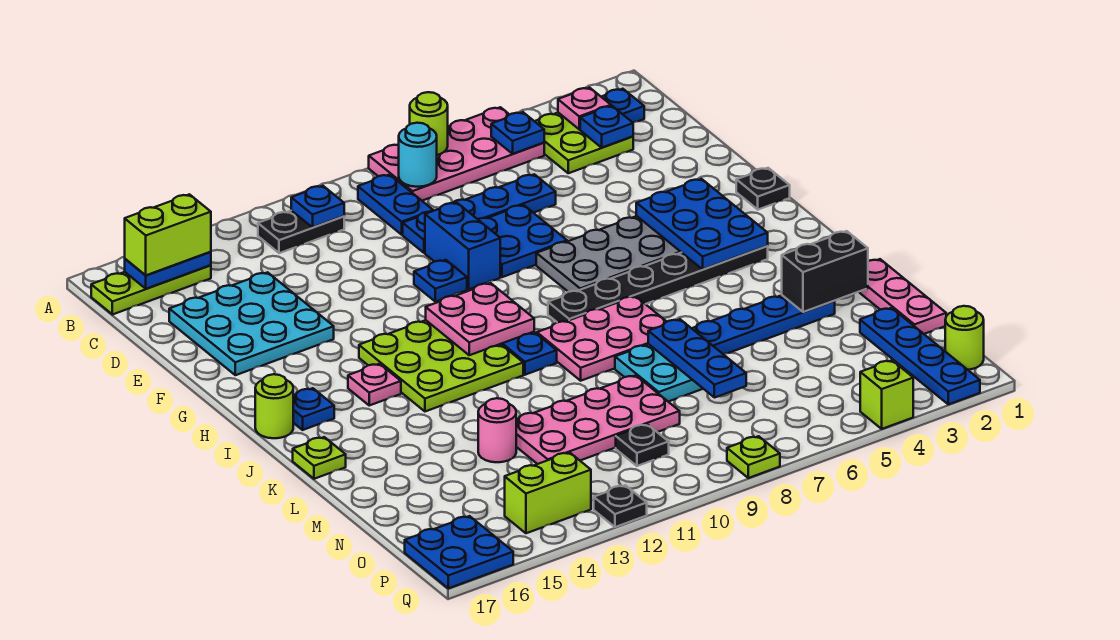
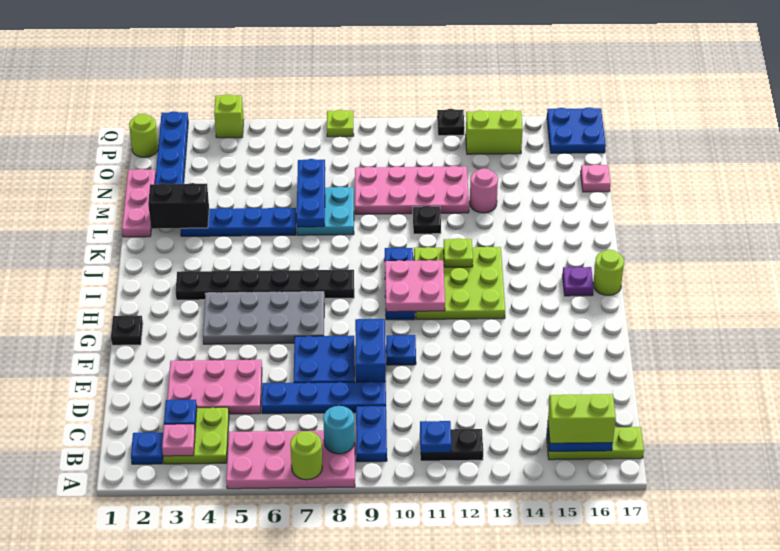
blue 1x1 plate [491,112,544,154] -> none
cyan 3x3 plate [169,272,334,375] -> none
blue 2x3 plate [636,179,768,269] -> none
pink 1x1 plate [348,364,401,405] -> pink 1x1 plate moved to [581,164,610,192]
blue 1x1 plate [293,388,334,430] -> purple 1x1 plate [562,267,594,296]
pink 2x3 plate [537,296,667,381] -> pink 2x3 plate moved to [167,360,262,414]
lime 1x1 plate [293,437,346,479] -> lime 1x1 plate moved to [444,238,473,267]
black 1x1 plate [616,424,669,466] -> black 1x1 plate moved to [413,206,441,234]

